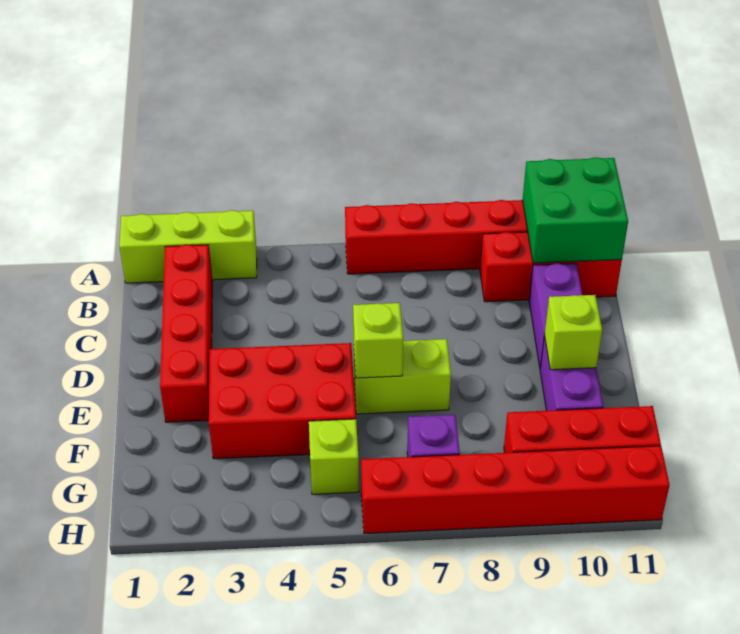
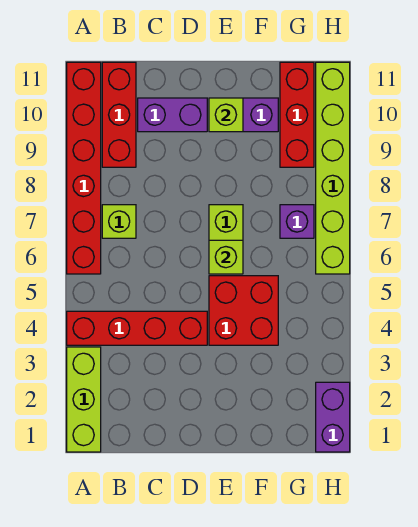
green 2x2 brick [523,157,628,263] -> none
red 1x4 brick [160,245,212,422] -> red 1x4 brick moved to [67,311,207,345]
red 2x3 brick [209,343,356,459] -> red 2x2 brick [209,276,278,345]
lime 1x1 brick [309,419,359,494] -> lime 1x1 brick moved to [102,205,136,238]
none -> purple 1x2 brick [316,382,350,452]
red 1x6 brick [361,446,670,534] -> lime 1x6 brick [316,62,350,274]

